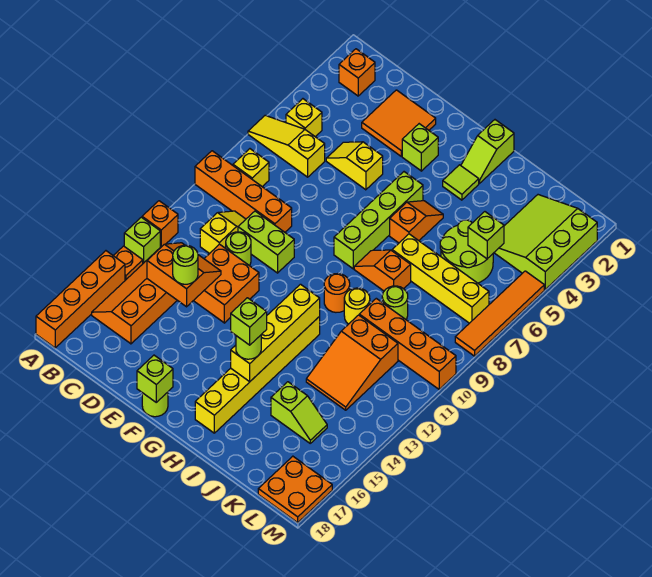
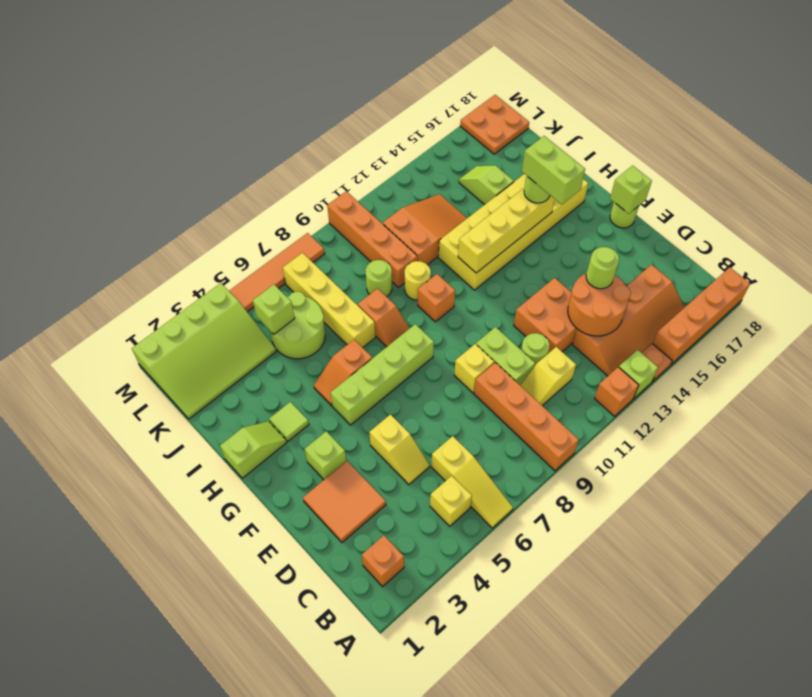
yellow 1x1 brick [233,149,269,187] -> yellow 1x1 brick moved to [454,344,494,393]
orange 2x2 slope [147,243,221,307] -> orange 2x2 round brick [568,274,631,336]
orange 1x1 round brick [324,273,350,312] -> orange 1x1 brick [418,274,455,322]
yellow 1x6 brick [195,316,320,433] -> yellow 2x6 brick [438,174,588,290]
lime 1x1 brick [231,298,267,345] -> lime 1x2 brick [522,136,585,205]
lime 3x3 slope [494,195,597,289] -> lime 3x4 slope [132,283,276,419]

